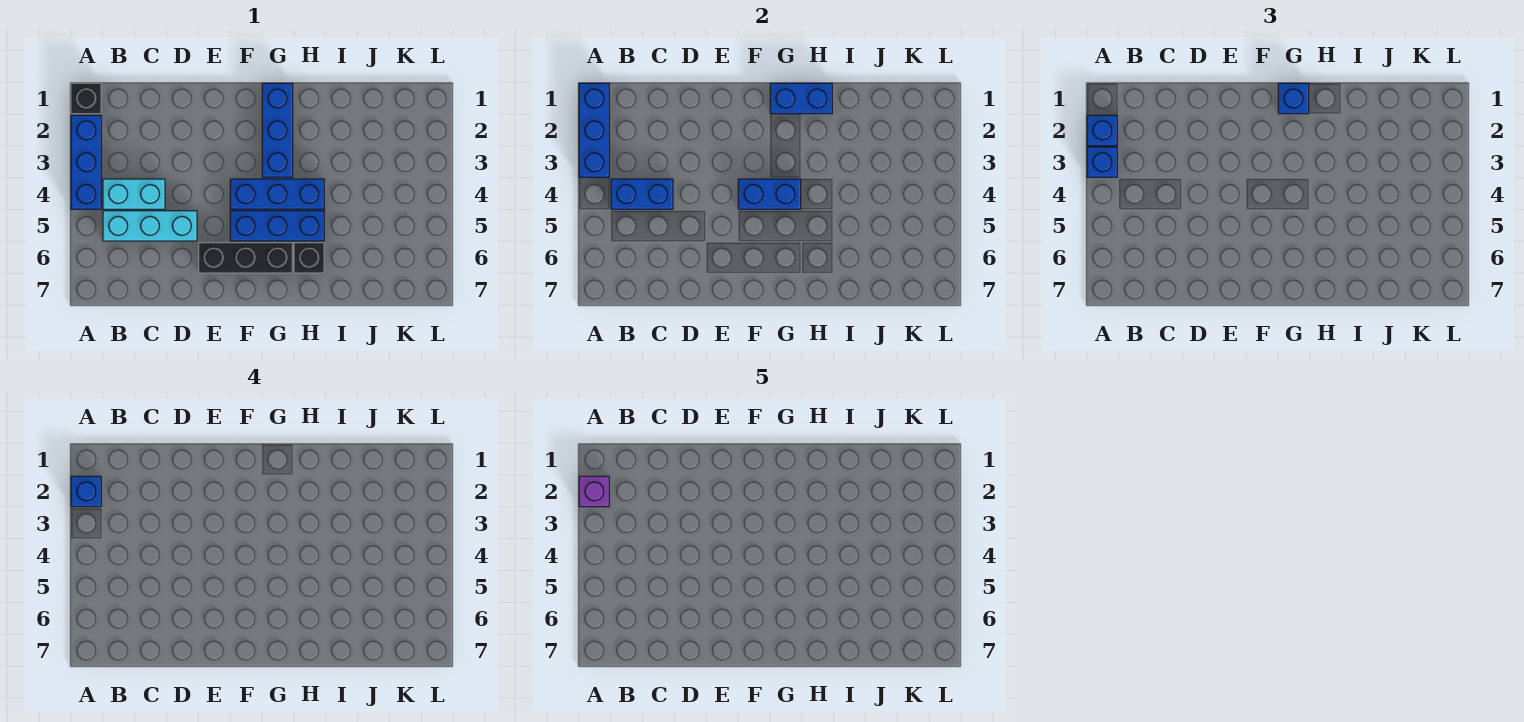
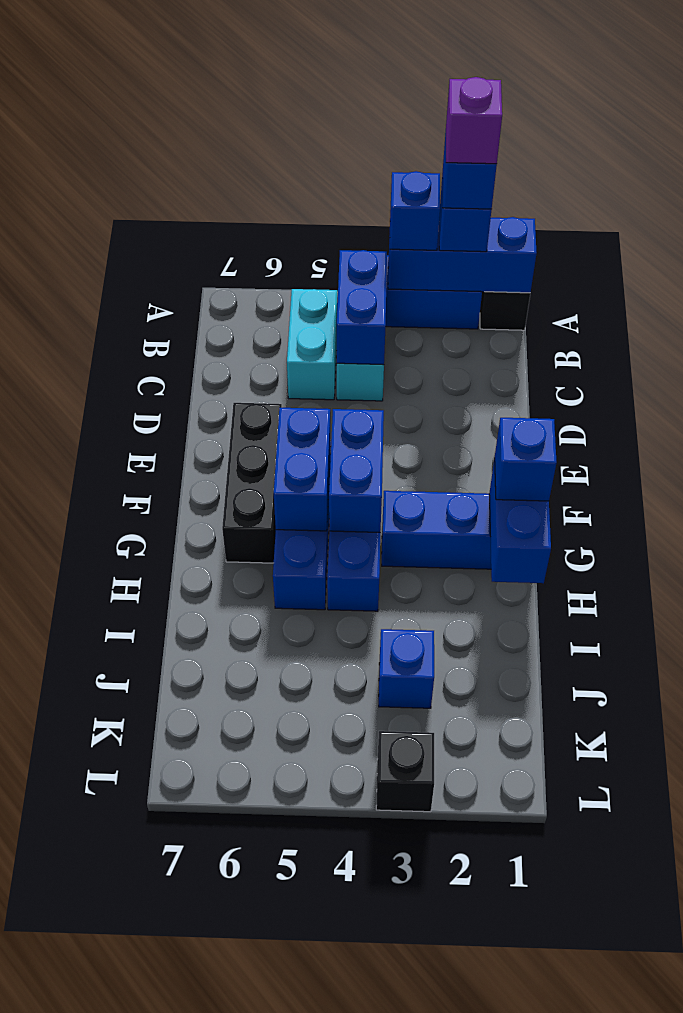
cyan 1x3 brick [103,211,197,241] -> cyan 1x2 brick [287,289,337,400]
none -> blue 1x2 brick [274,407,331,531]
black 1x1 brick [294,243,324,273] -> black 1x1 brick moved to [376,731,434,812]
none -> blue 1x1 brick [379,629,434,708]

